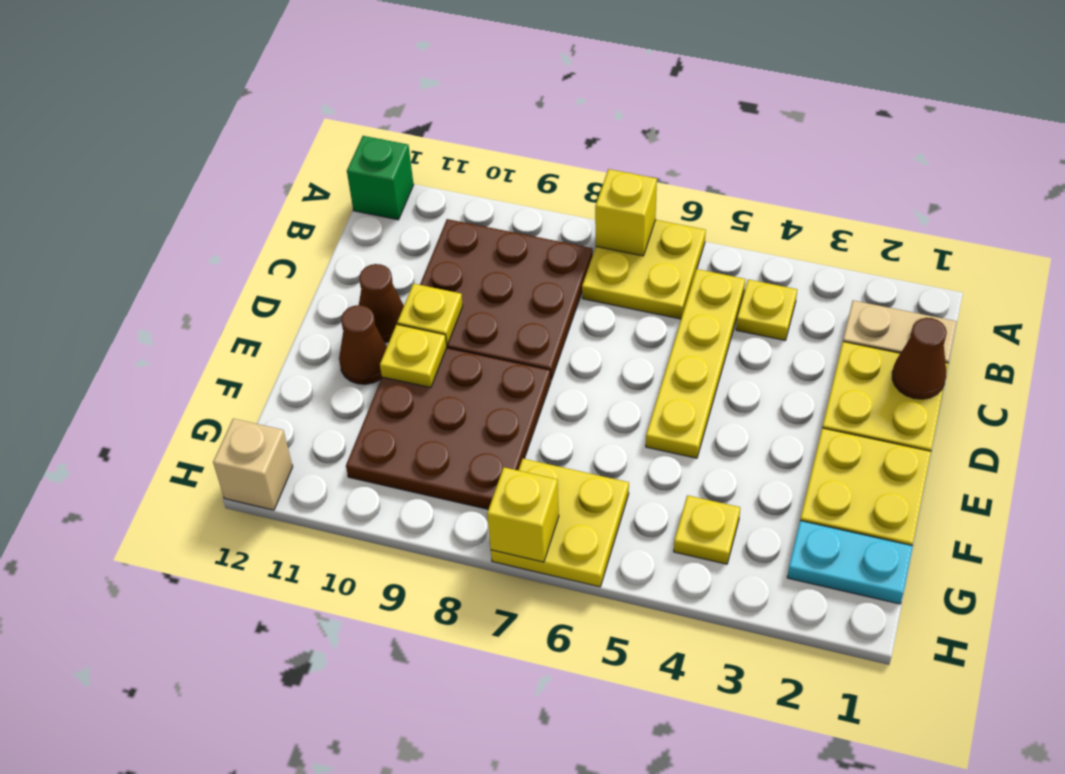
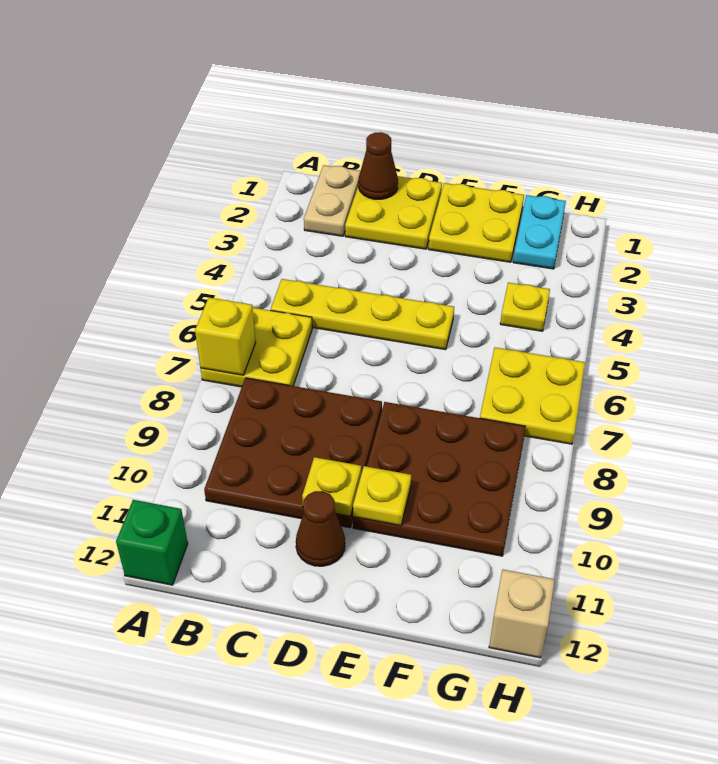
yellow 1x1 plate [736,279,797,340] -> none
brown 1x1 cone [339,305,387,384] -> none
yellow 1x1 brick [487,467,559,562] -> none

